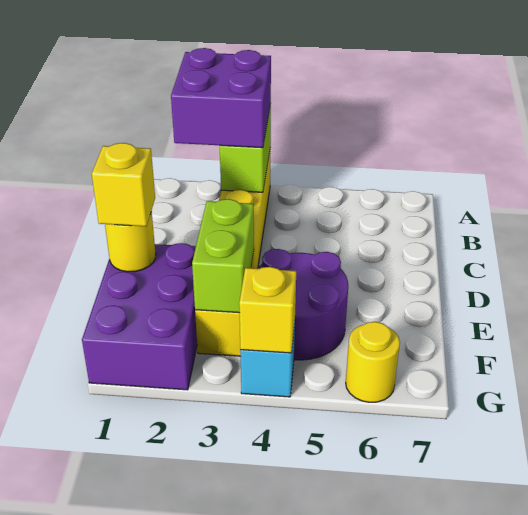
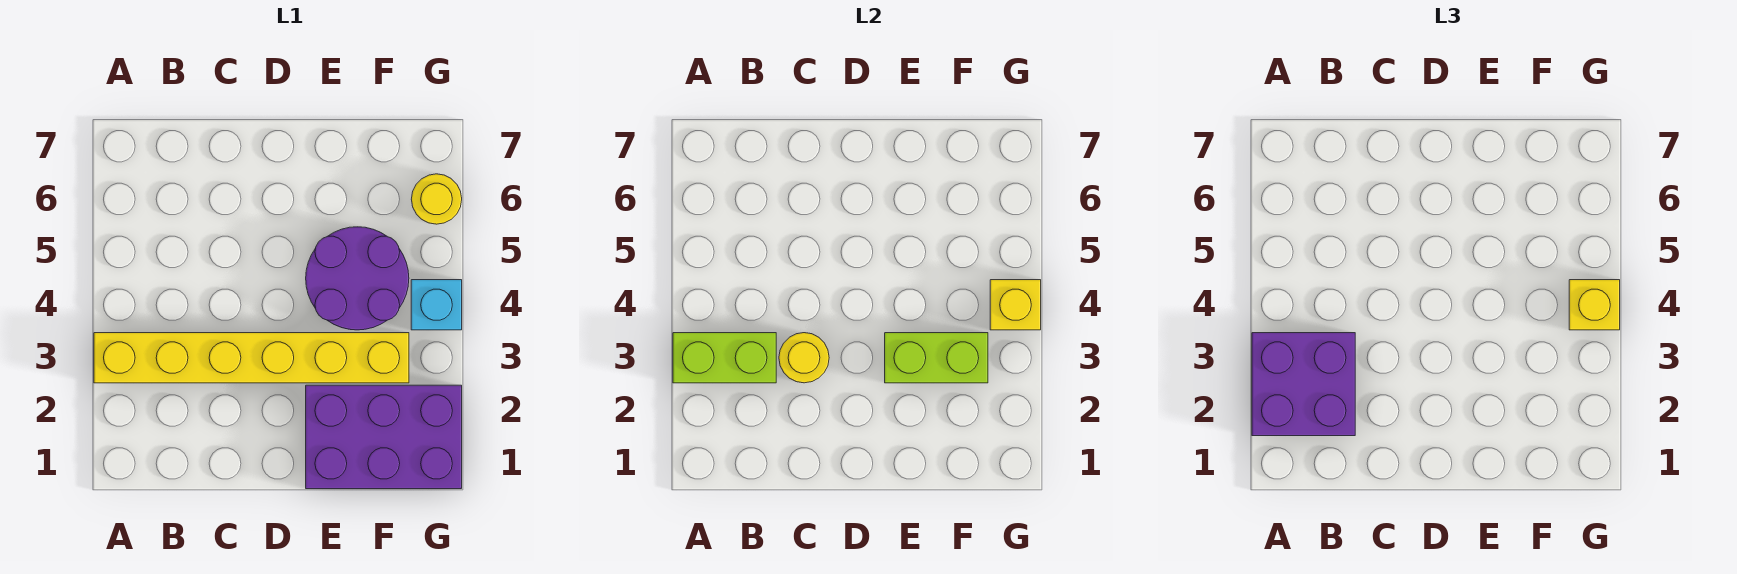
yellow 1x1 round brick [105,211,156,272] -> yellow 1x1 round brick moved to [779,333,829,383]
yellow 1x1 brick [92,143,155,226] -> yellow 1x1 brick moved to [1569,280,1620,330]

